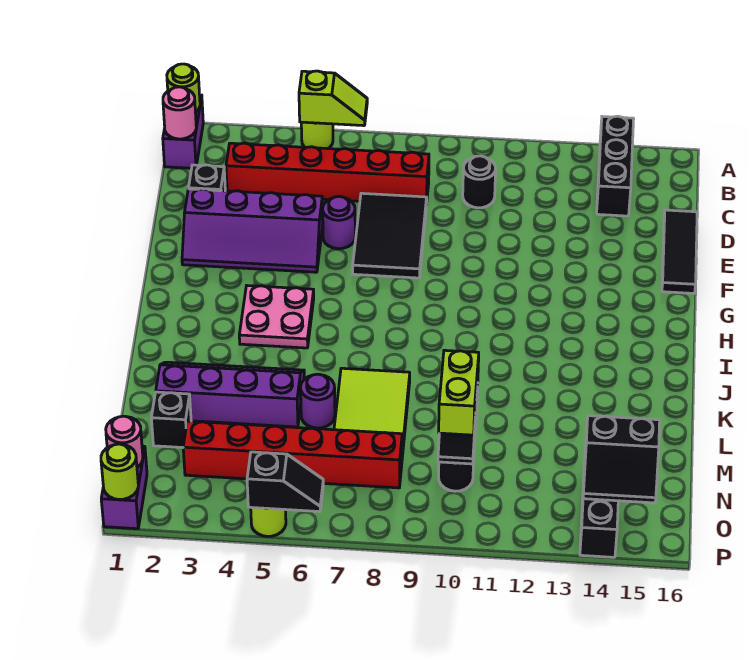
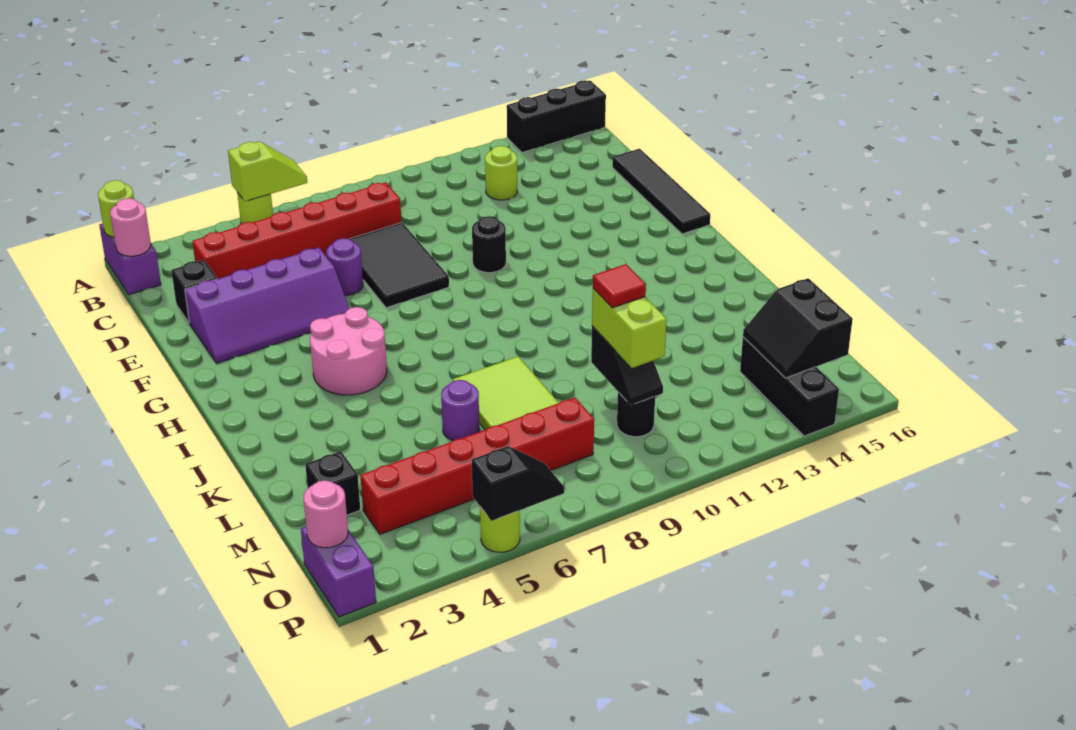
black 1x3 brick [597,116,634,216] -> black 1x3 brick turned to [507,80,606,153]
black 1x1 round brick [463,156,496,208] -> black 1x1 round brick moved to [472,216,506,273]
black 1x3 tile [662,210,697,293] -> black 1x4 tile [612,149,710,234]
pink 2x2 plate [239,286,314,348] -> pink 2x2 round brick [310,307,387,395]
purple 2x4 slope [156,362,304,427] -> none
none -> red 1x1 tile [593,264,646,308]
black 2x2 slope [583,416,660,503] -> black 2x2 slope turned to [743,278,853,378]
lime 1x1 round brick [101,444,138,500] -> lime 1x1 round brick moved to [485,146,517,200]

